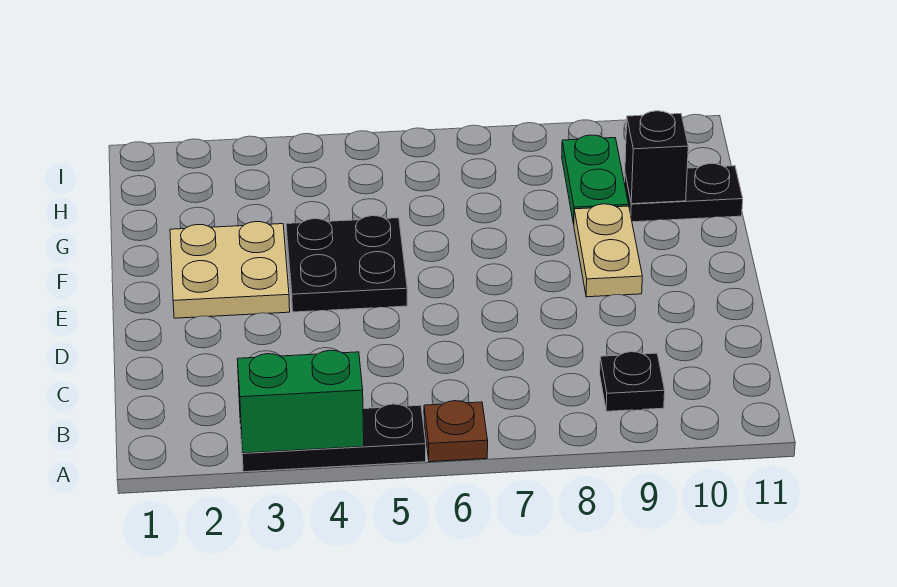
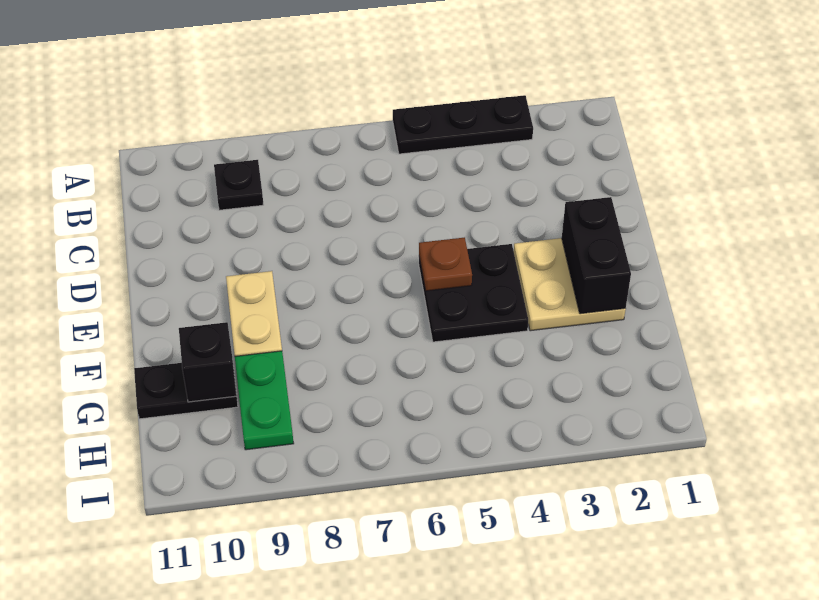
green 1x2 brick [237,350,364,453] -> none
brown 1x1 plate [424,401,488,462] -> brown 1x1 plate moved to [419,237,472,291]
none -> black 1x2 brick [562,197,631,314]

